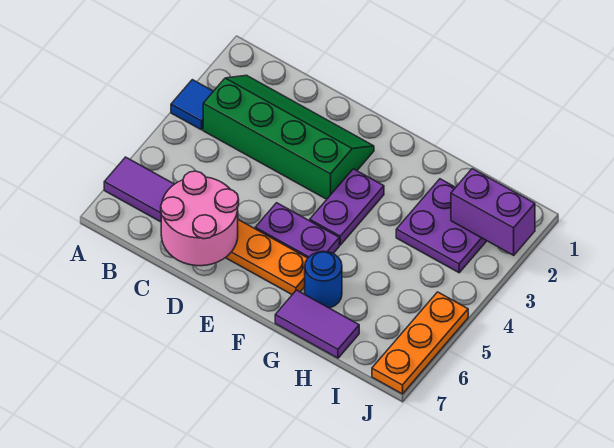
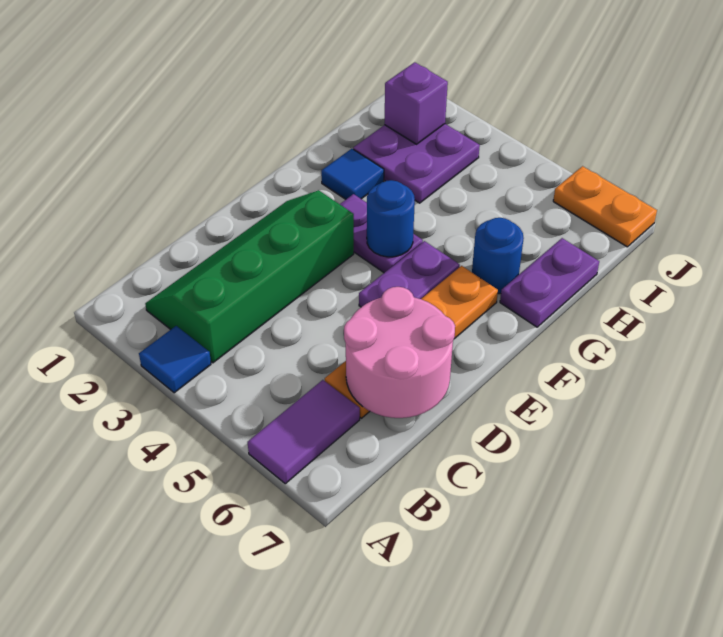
none -> blue 1x1 round brick [367,180,415,257]
none -> blue 1x1 tile [321,149,384,199]
purple 1x2 tile [275,290,359,358] -> purple 1x2 plate [500,238,599,327]
purple 1x2 brick [451,169,535,255] -> purple 1x1 brick [384,62,448,144]
orange 1x3 plate [372,292,468,394] -> orange 1x2 plate [553,166,657,247]

